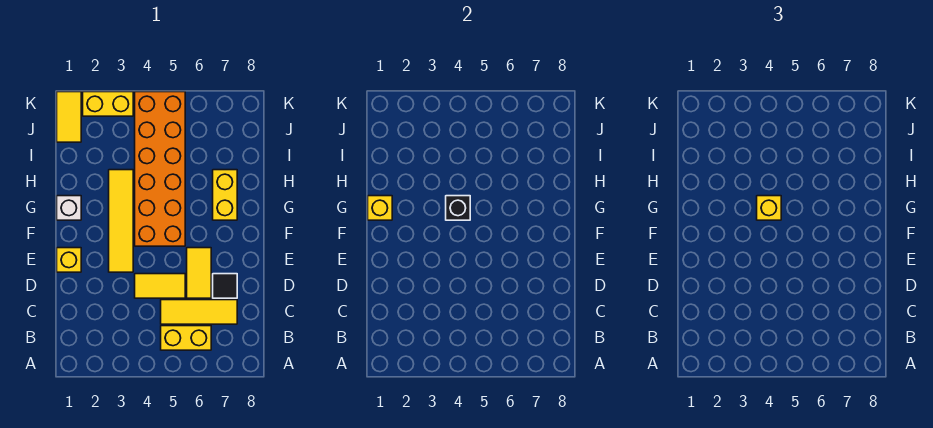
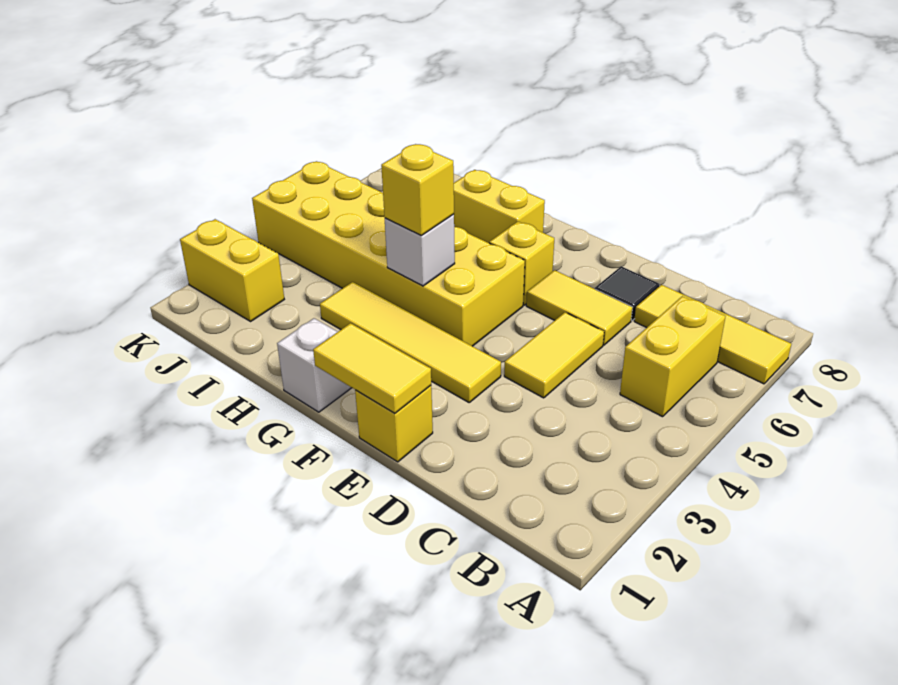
yellow 1x3 tile [161,300,237,324] -> yellow 1x3 tile turned to [634,285,791,384]
orange 2x6 brick [135,92,185,246] -> yellow 2x6 brick [252,161,525,346]
yellow 1x1 brick [368,196,392,220] -> yellow 1x1 brick moved to [489,222,554,305]
black 1x1 brick [446,196,470,220] -> white 1x1 brick [385,214,455,286]
yellow 1x2 tile [57,92,81,142] -> yellow 1x2 tile moved to [313,323,431,413]
yellow 1x2 brick [83,92,133,116] -> yellow 1x2 brick turned to [180,219,284,321]

